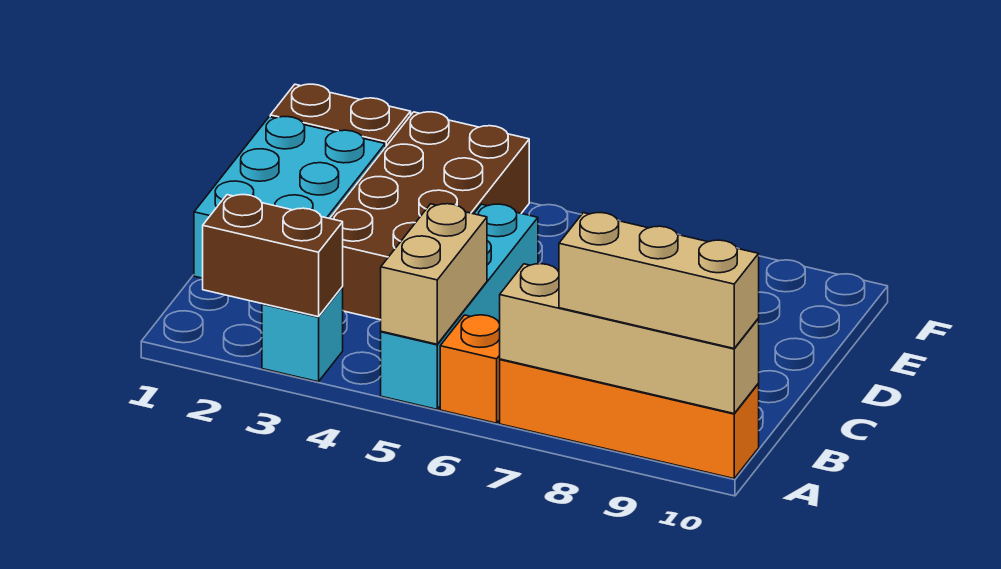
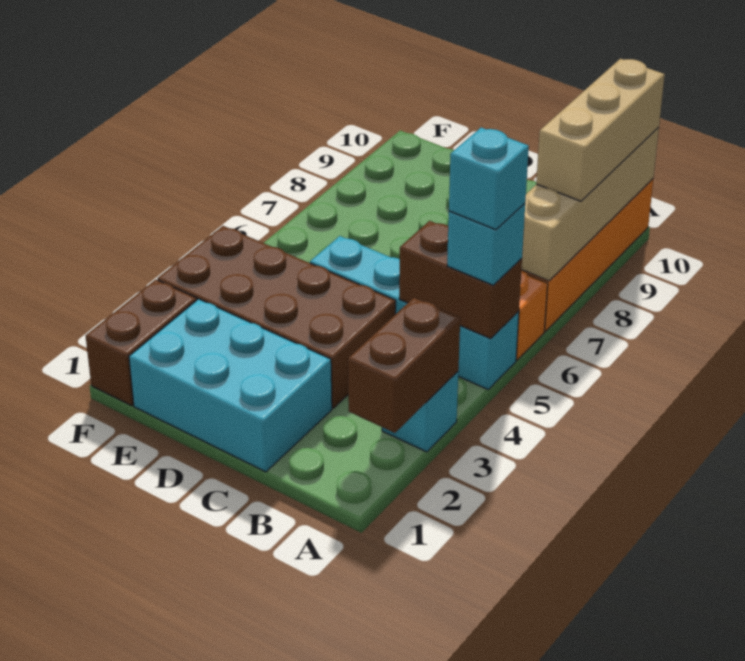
tan 1x2 brick [381,204,487,344] -> brown 1x2 brick [399,221,522,339]
none -> cyan 1x1 brick [447,203,525,285]
none -> cyan 1x1 brick [449,128,529,230]

